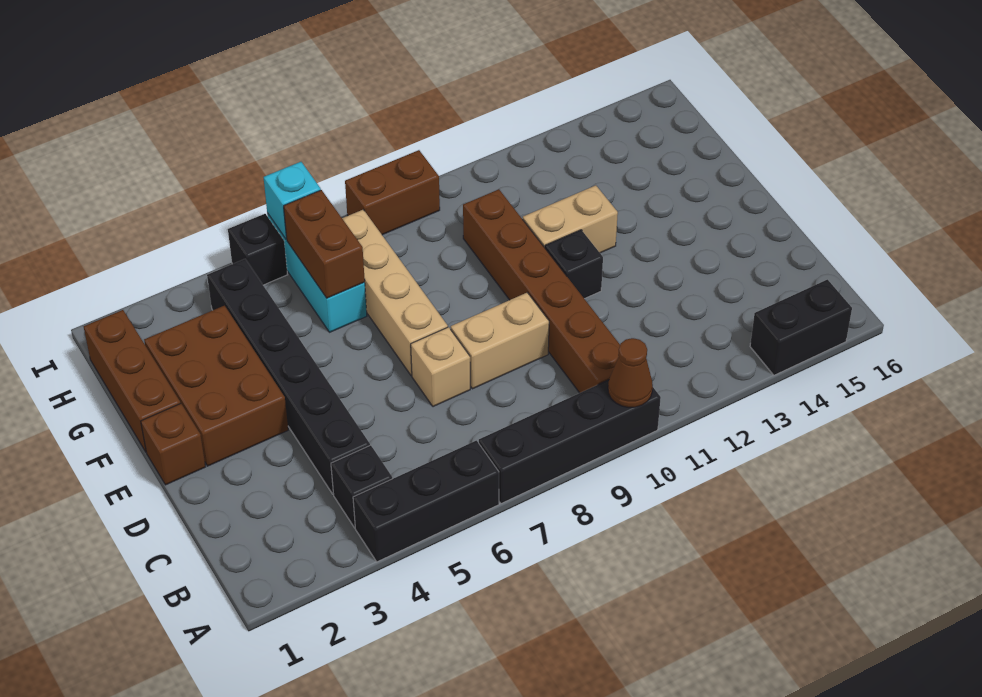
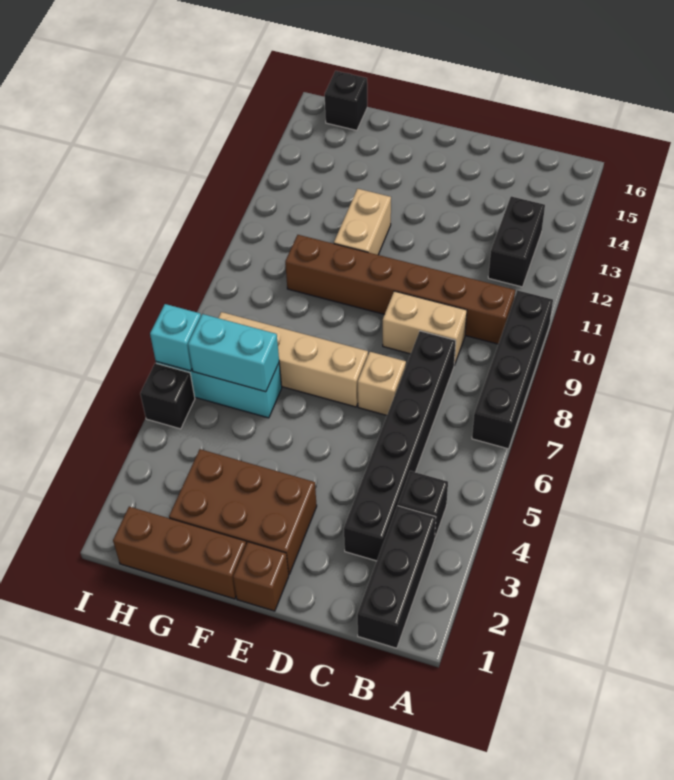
black 1x3 brick [353,441,499,562] -> black 1x3 brick moved to [357,506,436,648]
brown 1x1 cone [608,338,653,407] -> none
black 1x2 brick [750,280,852,375] -> black 1x2 brick moved to [488,196,545,287]
black 1x6 brick [207,259,370,494] -> black 1x6 brick turned to [344,331,456,561]
tan 1x2 brick [451,293,549,389] -> tan 1x2 brick turned to [383,291,467,365]
black 1x1 brick [545,230,603,299] -> black 1x1 brick moved to [325,71,367,130]
brown 1x2 brick [284,190,365,298] -> cyan 1x2 brick [188,314,279,392]
brown 1x2 brick [345,150,440,235] -> none

